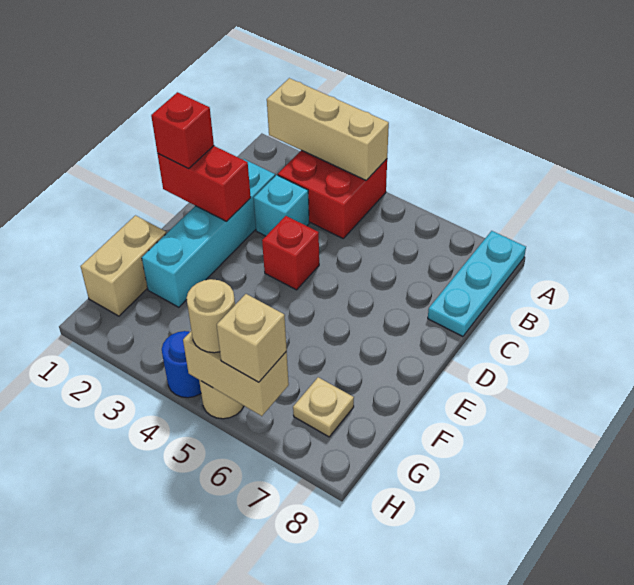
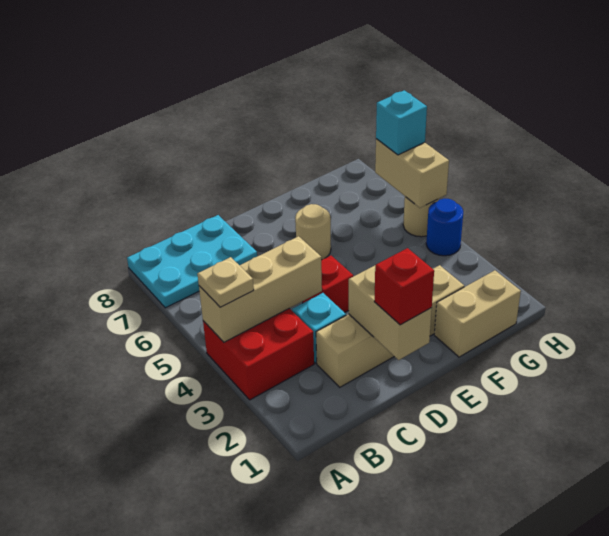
tan 1x3 brick [267,78,389,180] -> tan 1x3 brick turned to [199,236,322,342]
cyan 1x3 plate [428,231,526,337] -> cyan 2x3 plate [127,215,257,308]
cyan 1x4 brick [142,159,275,307] -> tan 1x4 brick [316,265,464,387]
red 1x2 brick [158,146,251,221] -> tan 1x2 brick [349,265,432,360]
tan 1x1 plate [293,377,354,437] -> tan 1x1 plate moved to [198,257,254,307]
tan 1x1 round brick [187,279,235,353] -> tan 1x1 round brick moved to [295,204,331,260]
tan 1x1 brick [217,294,287,382] -> cyan 1x1 brick [376,90,427,155]

